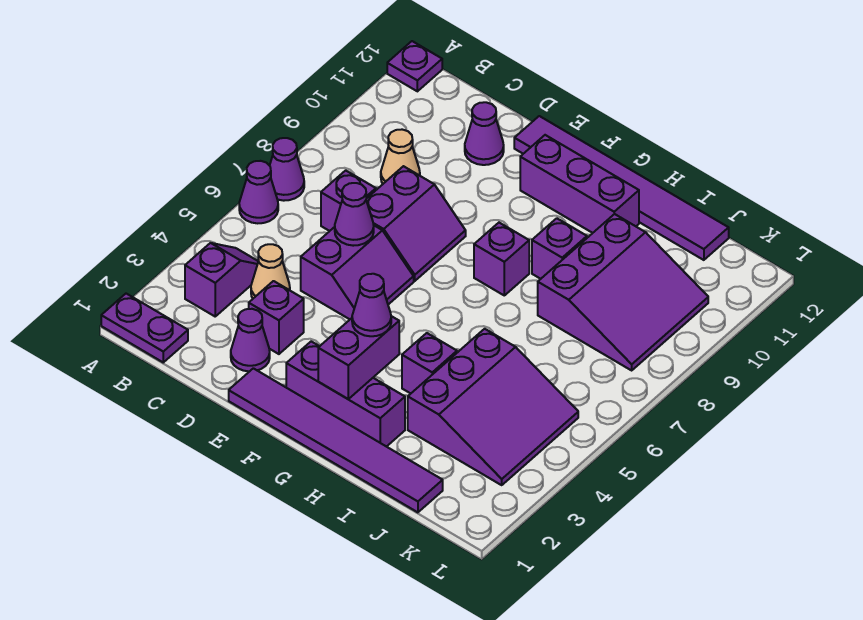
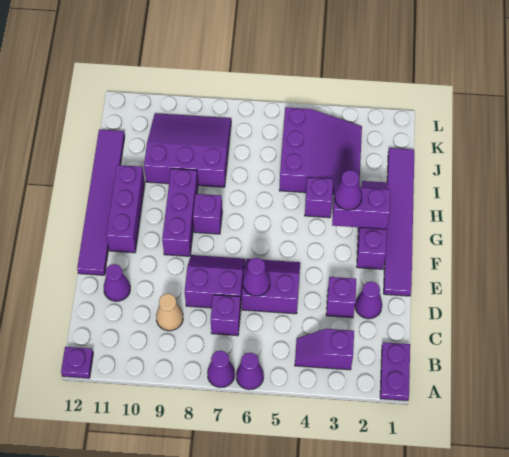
tan 1x1 cone [251,244,290,298] -> none
purple 1x1 brick [532,218,587,279] -> purple 1x3 brick [162,169,198,256]
purple 3x3 slope [408,329,578,485] -> purple 3x3 slope turned to [279,107,362,194]

